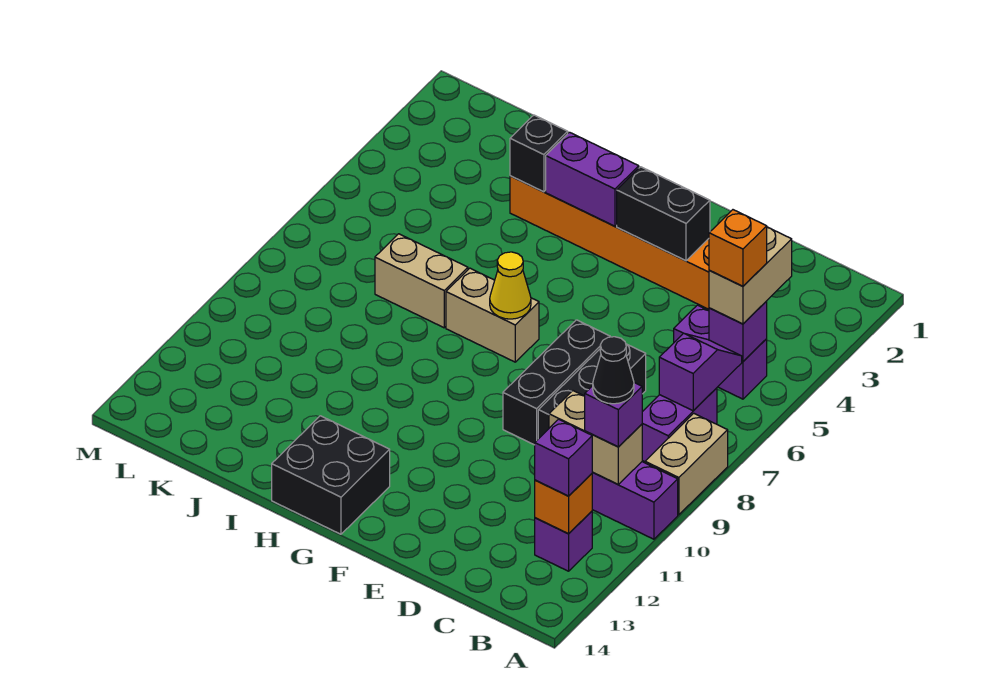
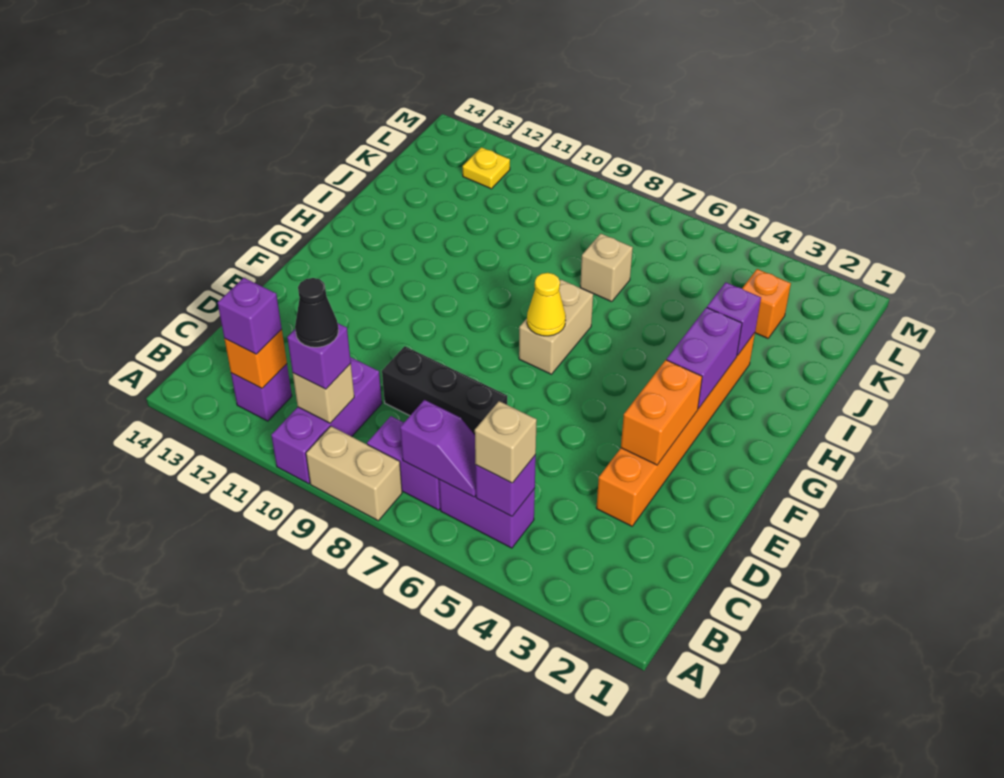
tan 1x2 brick [709,227,792,324] -> tan 1x1 brick [475,401,537,483]
purple 1x2 brick [674,305,767,399] -> purple 1x2 brick turned to [439,480,535,548]
orange 1x1 brick [709,210,767,286] -> orange 1x1 brick moved to [742,269,791,338]
tan 1x2 brick [549,391,642,484] -> tan 1x1 brick [293,364,354,423]
black 1x2 brick [617,167,710,261] -> orange 1x2 brick [621,360,702,465]
black 1x3 brick [503,320,610,445] -> none
black 2x2 brick [272,416,390,534] -> none
black 1x1 brick [510,115,568,192] -> purple 1x1 brick [707,282,761,356]
tan 1x2 brick [375,234,468,328] -> tan 1x1 brick [580,234,633,302]
none -> yellow 1x1 plate [463,147,510,189]

